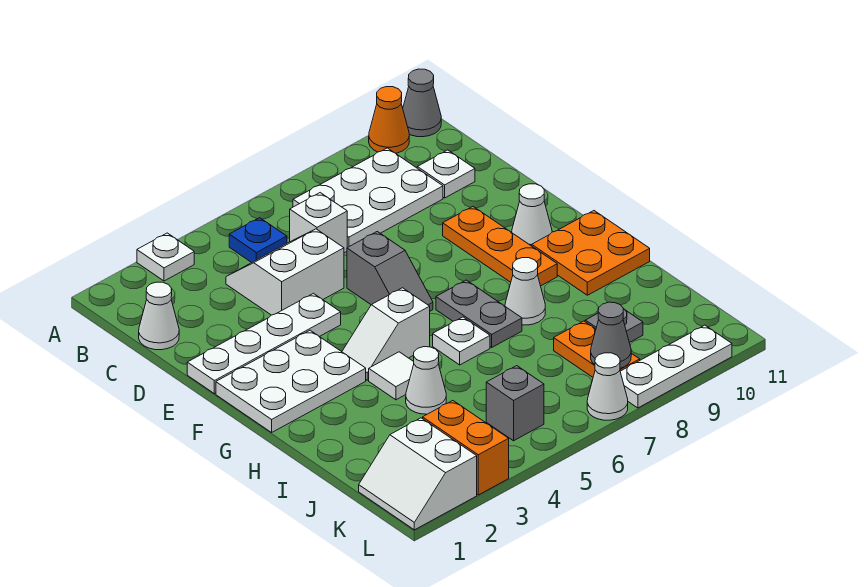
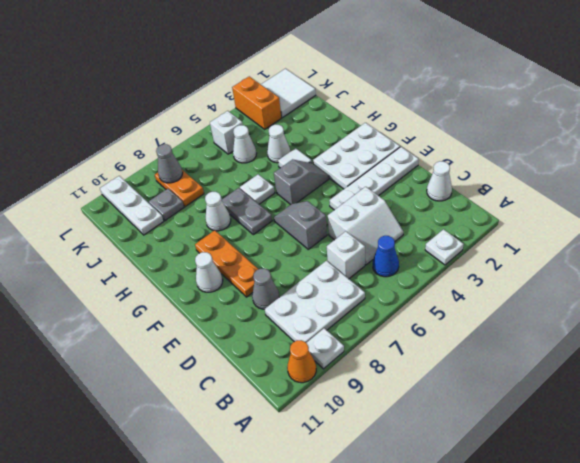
grey 1x1 cone [403,69,441,137] -> grey 1x1 cone moved to [252,269,279,309]
blue 1x1 plate [229,218,287,263] -> blue 1x1 cone [373,236,399,277]
white 1x1 plate [417,150,475,198] -> white 1x1 plate moved to [307,328,344,369]
white 1x2 slope [342,288,430,380] -> grey 1x2 slope [274,159,329,204]
orange 2x2 plate [532,211,650,295] -> none
white 2x2 slope [359,418,477,530] -> white 2x2 tile [261,69,316,118]
grey 1x1 brick [486,366,544,441] -> white 1x1 brick [210,111,243,154]
white 1x1 cone [587,353,628,420] -> white 1x1 cone moved to [233,125,257,163]
white 1x3 plate [620,325,732,408] -> white 1x3 plate turned to [100,176,164,235]

